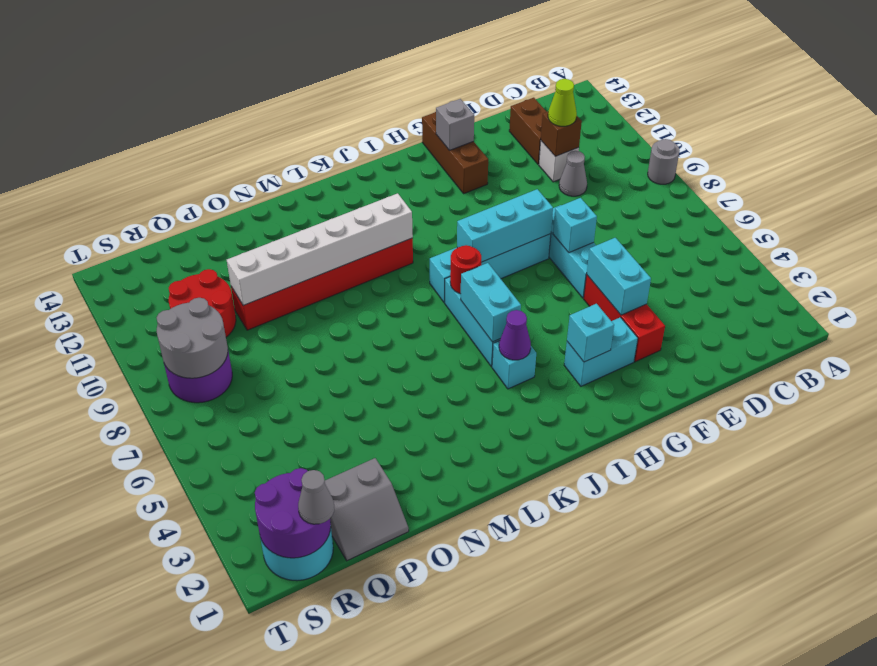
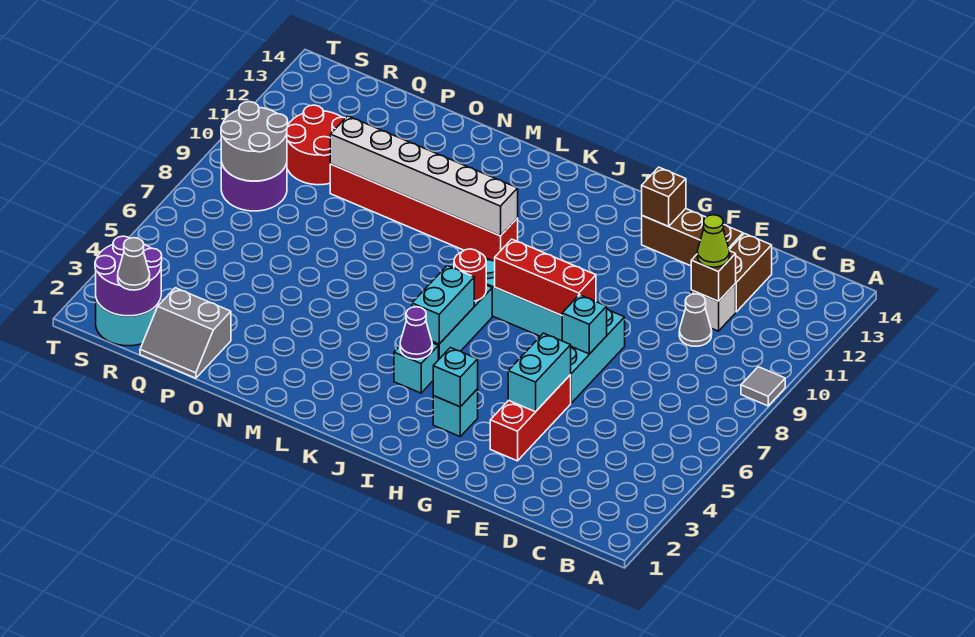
grey 1x1 round brick [648,139,680,184] -> grey 1x1 tile [741,367,785,406]
cyan 1x2 brick [564,317,638,386] -> cyan 1x1 brick [433,389,478,436]
cyan 1x3 brick [457,189,553,262] -> red 1x3 brick [495,239,596,316]
brown 1x3 brick [422,112,488,193] -> brown 1x3 brick turned to [642,209,743,266]
grey 1x1 brick [436,99,474,151] -> brown 1x1 brick [642,167,686,226]

